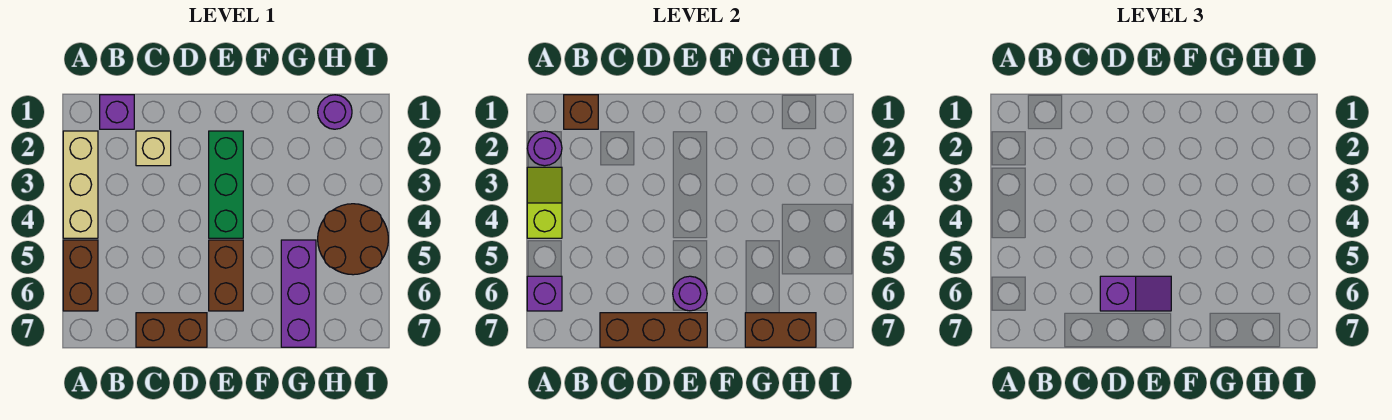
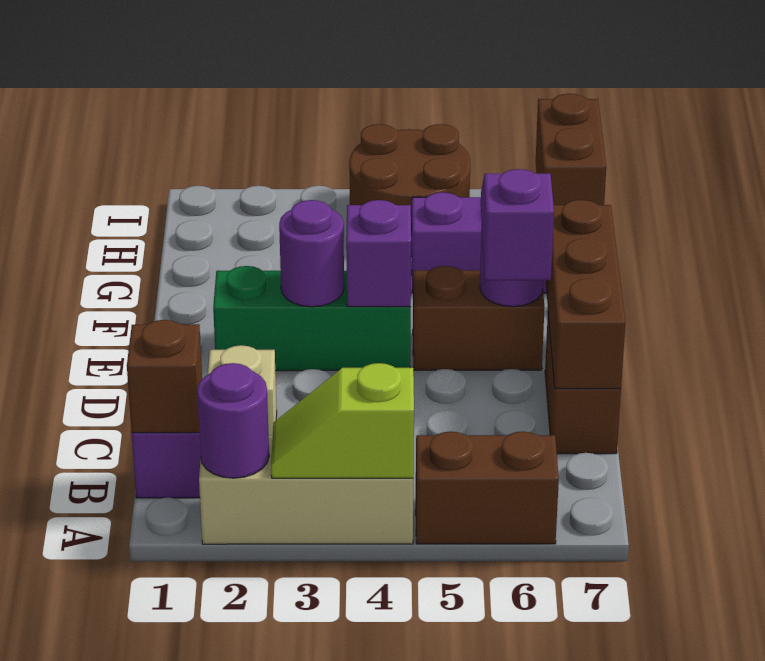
purple 1x1 brick [527,276,562,311] -> purple 1x1 brick moved to [346,200,411,307]
purple 1x1 round brick [318,95,352,129] -> purple 1x1 round brick moved to [279,200,344,307]

